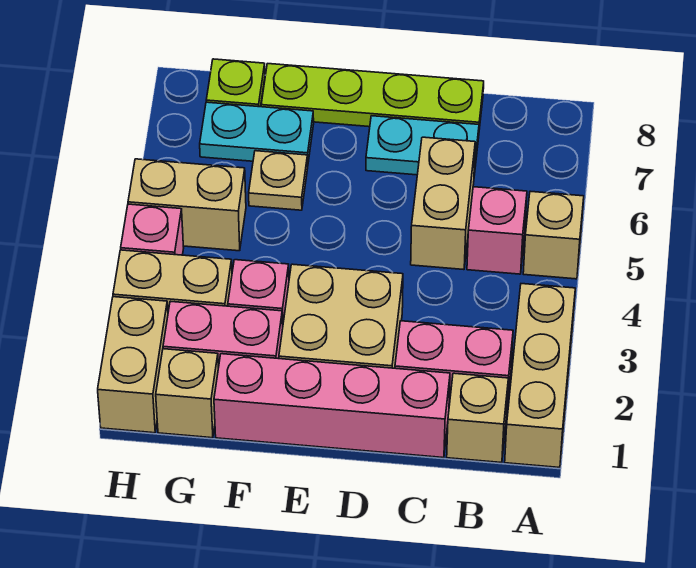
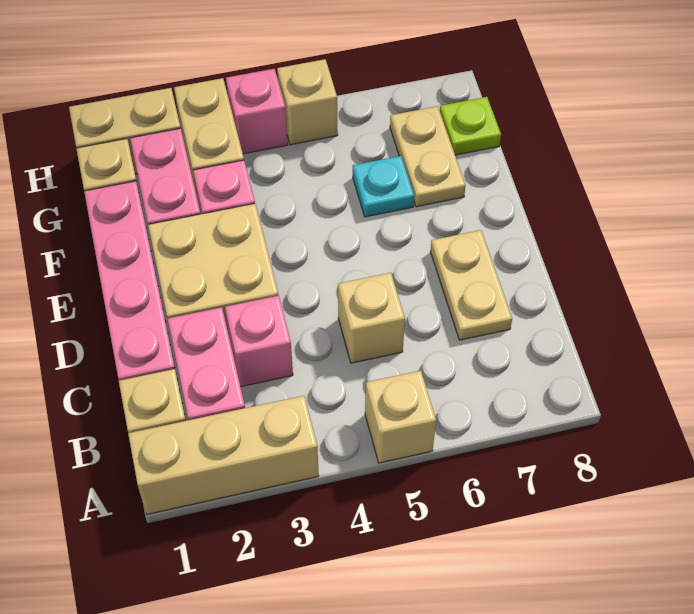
pink 1x1 brick [467,187,527,274] -> pink 1x1 brick moved to [225,296,293,387]
tan 1x2 brick [411,137,475,270] -> tan 1x1 brick [338,273,405,363]
cyan 1x2 plate [366,116,479,175] -> tan 1x2 plate [431,230,512,340]
lime 1x4 plate [261,64,484,129] -> none
tan 1x1 plate [249,151,308,210] -> cyan 1x1 plate [353,156,414,217]
cyan 1x2 plate [200,102,314,162] -> tan 1x2 plate [390,106,466,207]
tan 1x2 brick [128,159,246,251] -> tan 1x1 brick [277,59,338,145]

